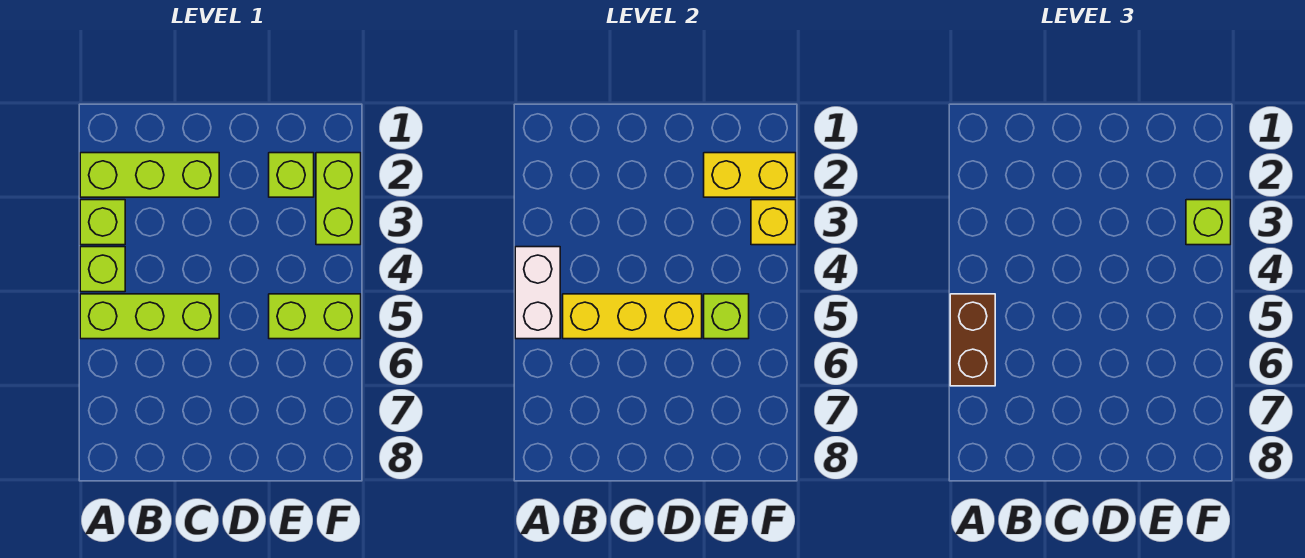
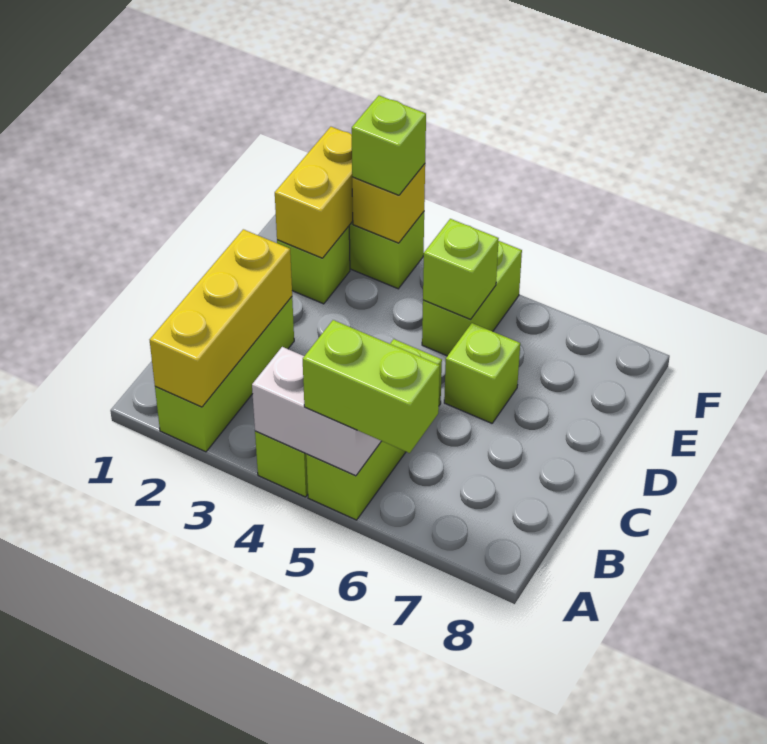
lime 1x1 brick [80,200,125,245] -> lime 1x1 brick moved to [444,323,520,423]
brown 1x2 brick [950,294,995,386] -> lime 1x2 brick [303,320,440,453]
yellow 1x3 brick [563,294,702,339] -> yellow 1x3 brick moved to [150,229,292,407]

